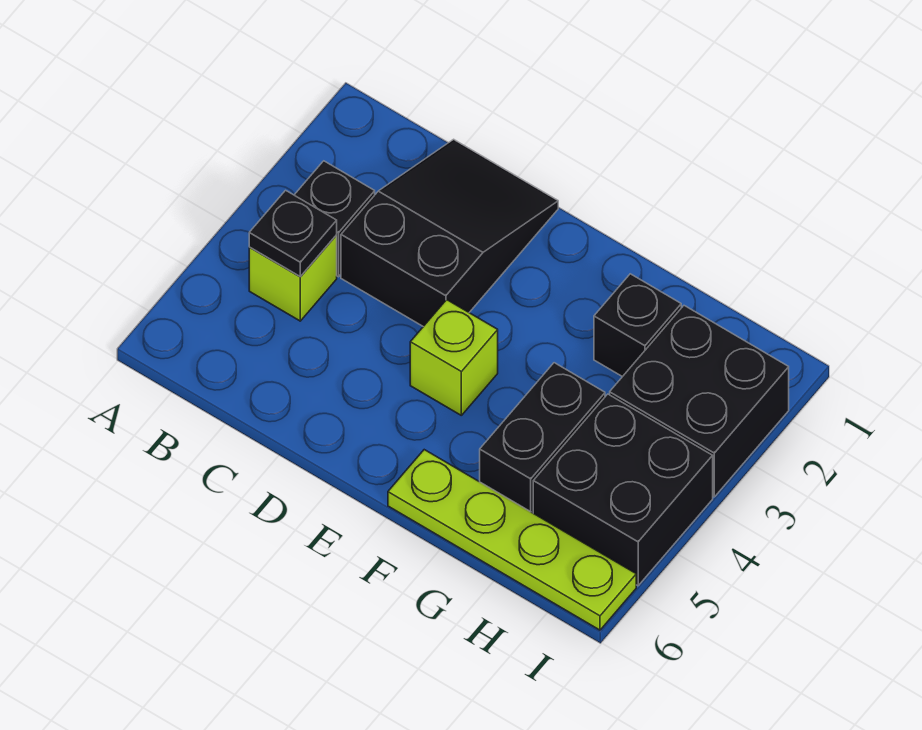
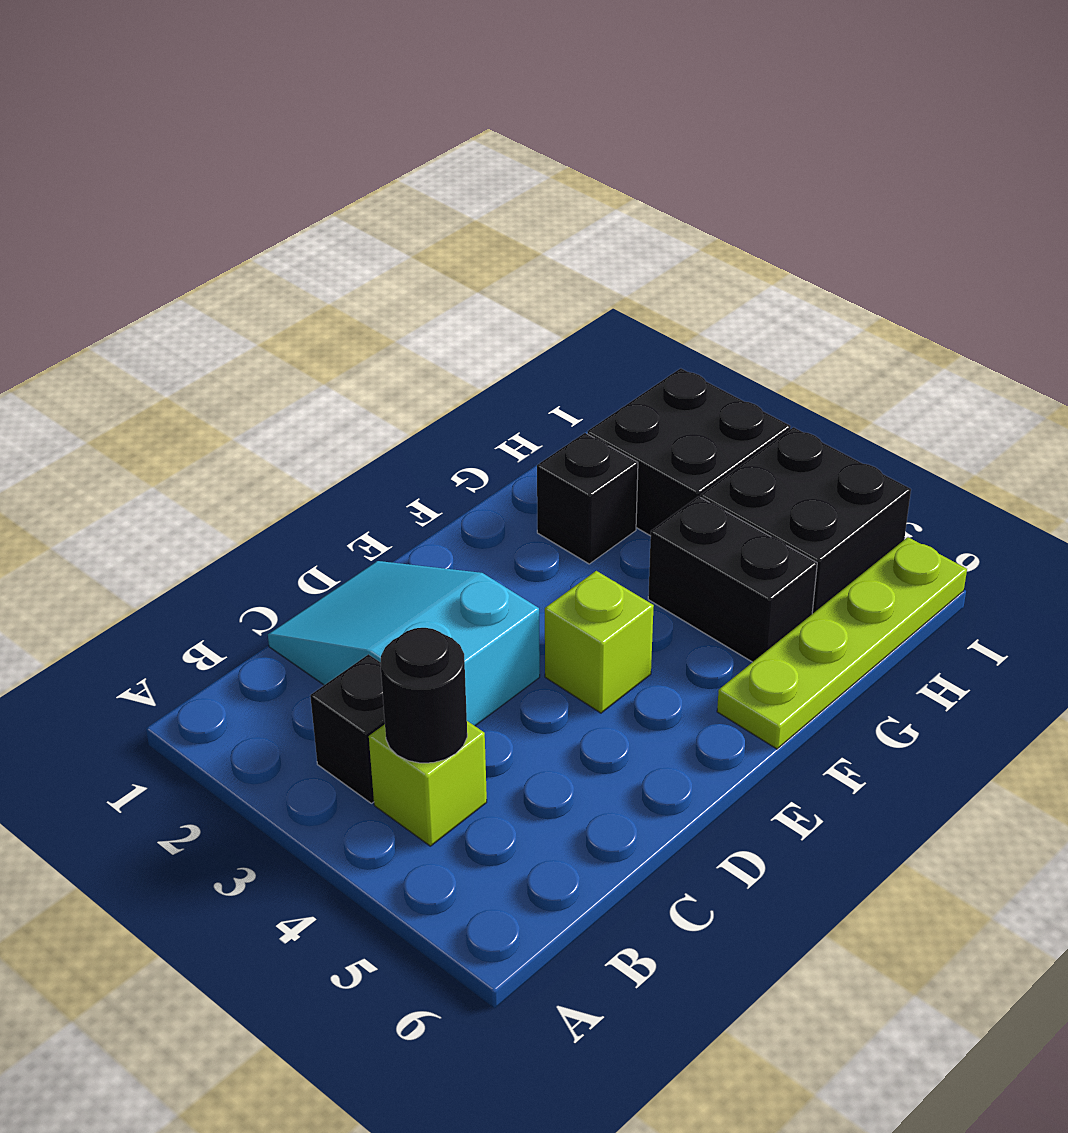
black 1x1 plate [249,190,337,277] -> black 1x1 round brick [381,628,467,763]
black 2x3 slope [341,139,558,326] -> cyan 2x3 slope [268,561,540,726]

